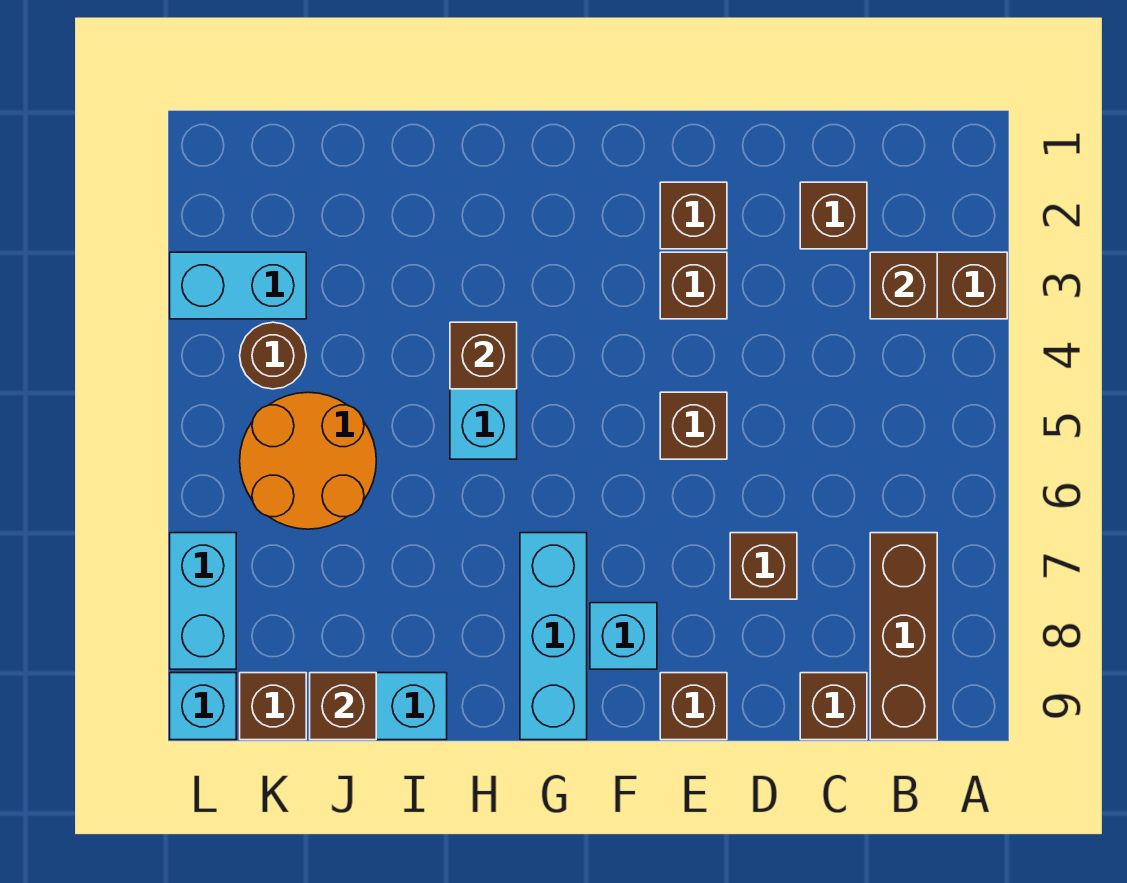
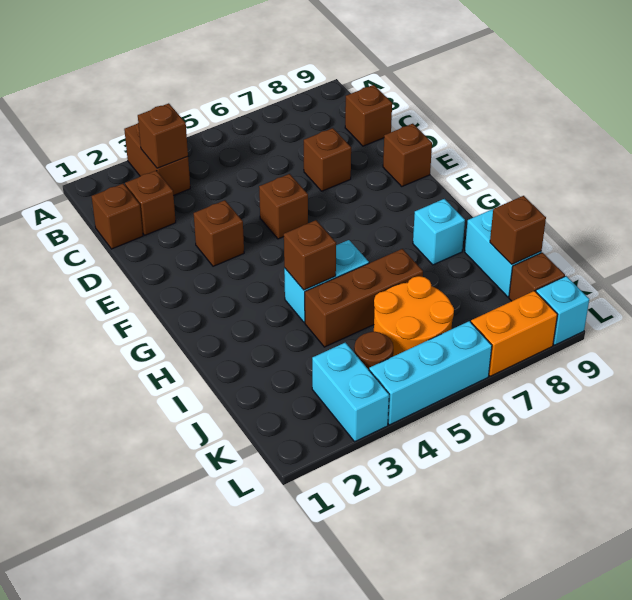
brown 1x3 brick [870,533,937,740] -> brown 1x3 brick moved to [305,249,423,347]
brown 1x1 brick [660,182,727,249] -> brown 1x1 brick moved to [92,184,143,249]
cyan 1x1 brick [590,603,657,669] -> cyan 1x1 brick moved to [413,199,465,265]
cyan 1x3 brick [520,533,587,740] -> cyan 1x3 brick moved to [369,321,492,425]
cyan 1x2 brick [170,533,236,669] -> orange 1x2 brick [471,291,557,376]

